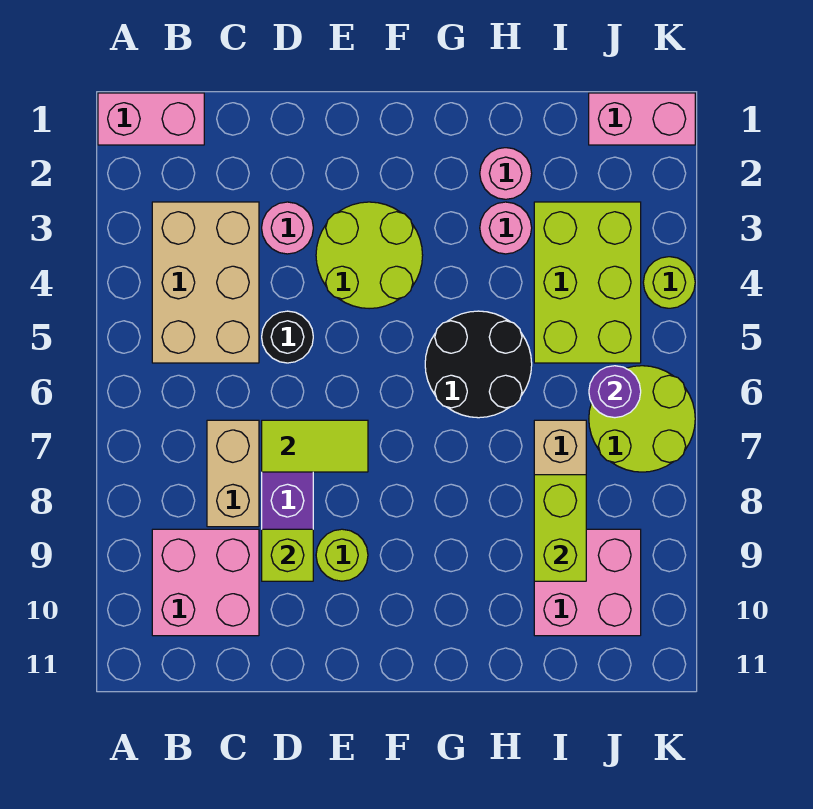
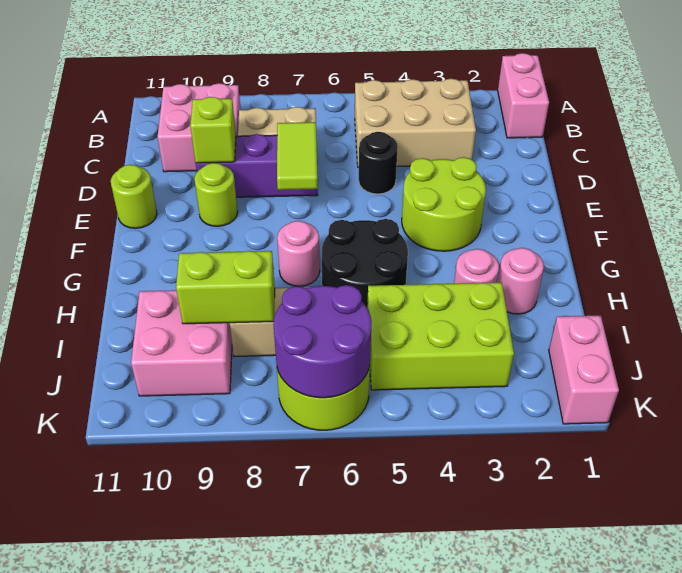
pink 1x1 round brick [262,202,313,254] -> pink 1x1 round brick moved to [277,221,320,286]
purple 1x1 round brick [589,366,641,418] -> purple 2x2 round brick [273,285,372,398]
lime 1x1 round brick [643,257,695,308] -> lime 1x1 round brick moved to [111,165,157,228]

